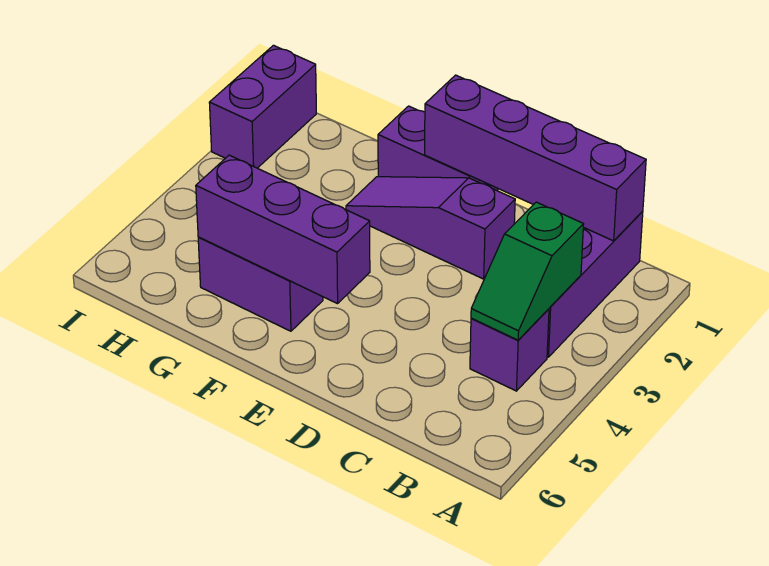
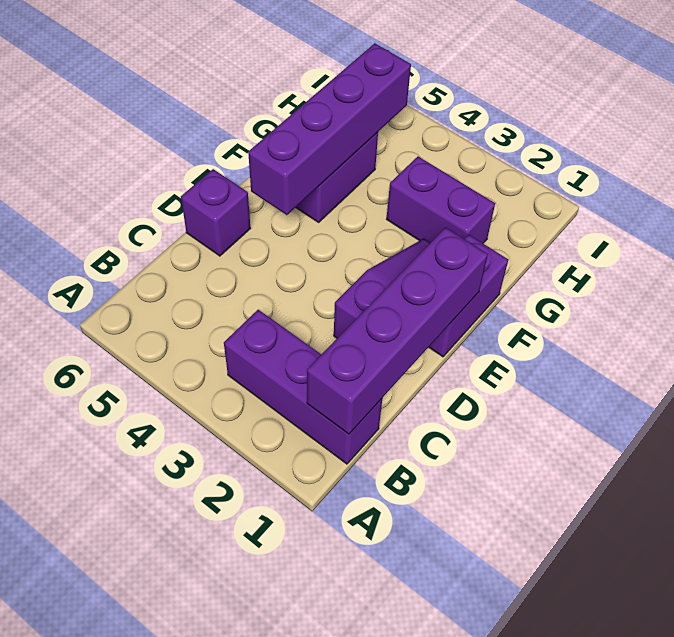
green 1x2 slope [471,202,584,340] -> none
purple 1x1 brick [470,309,549,391] -> purple 1x1 brick moved to [181,169,250,256]
purple 1x3 brick [196,155,370,304] -> purple 1x4 brick [248,43,411,215]
purple 1x2 brick [209,45,316,168] -> purple 1x2 brick moved to [387,157,495,243]

